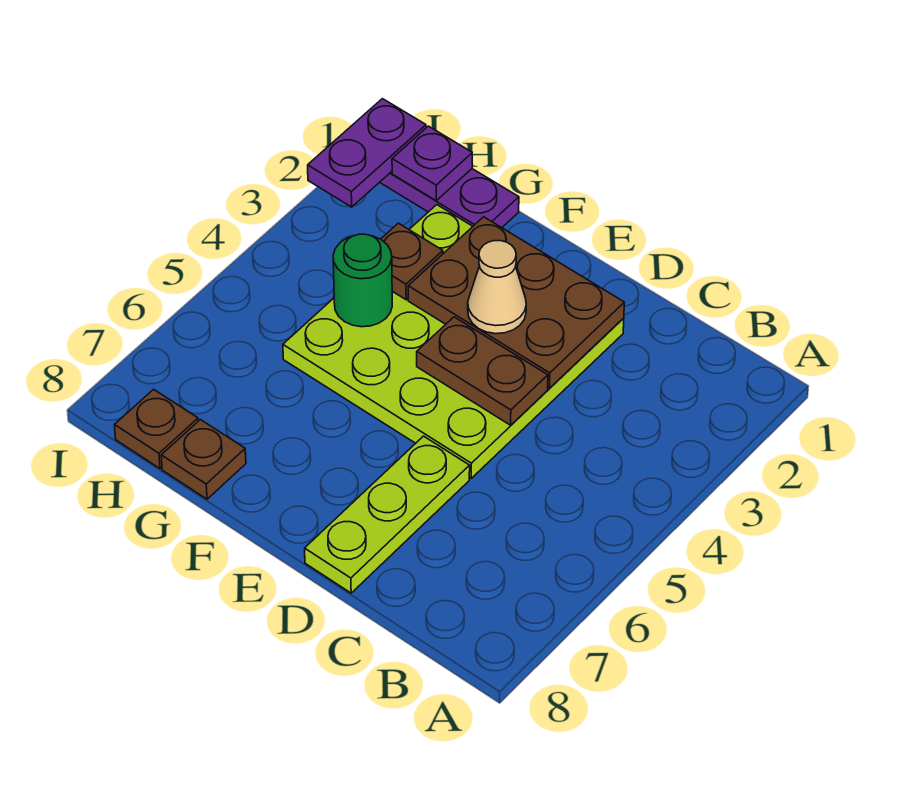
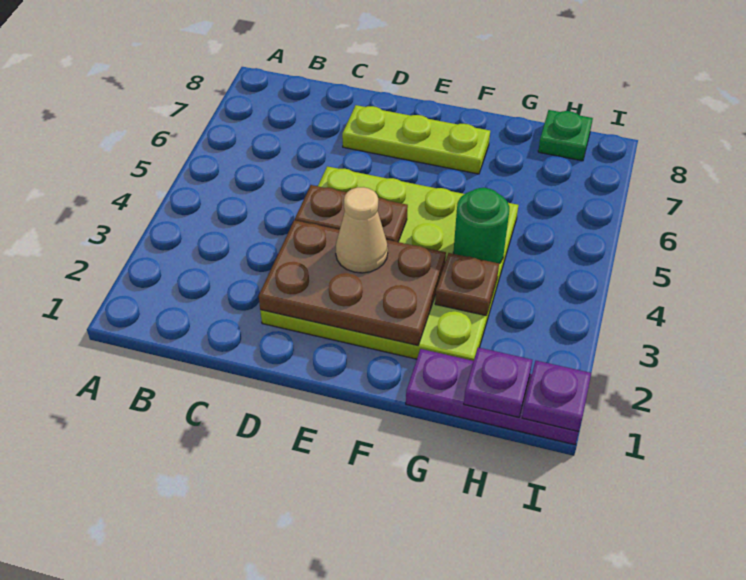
lime 1x3 plate [305,436,470,593] -> lime 1x3 plate turned to [342,105,490,174]
brown 1x1 plate [161,420,246,499] -> none
brown 1x1 plate [115,389,198,468] -> green 1x1 plate [538,110,593,161]
purple 1x2 plate [308,99,426,207] -> purple 1x1 plate [522,361,591,432]

